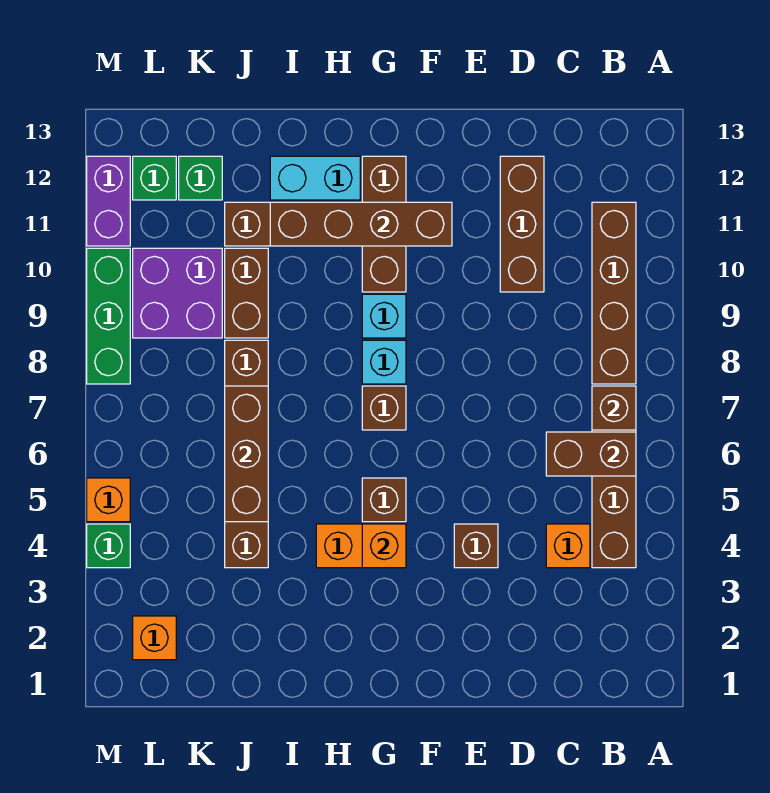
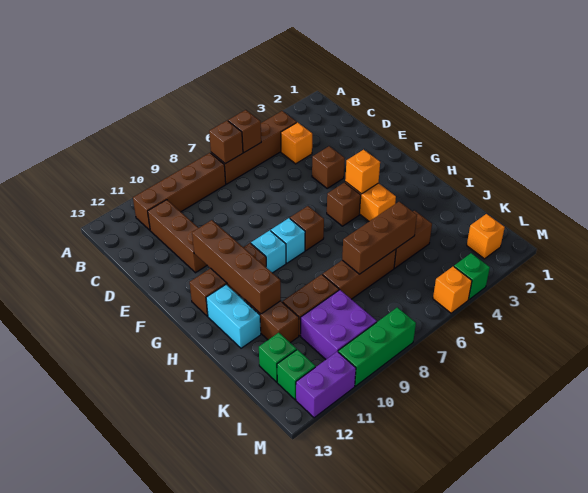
brown 1x2 brick [546,432,636,476] -> brown 1x1 brick [228,110,261,152]
brown 1x3 brick [500,156,544,292] -> brown 1x3 brick turned to [148,200,207,273]

